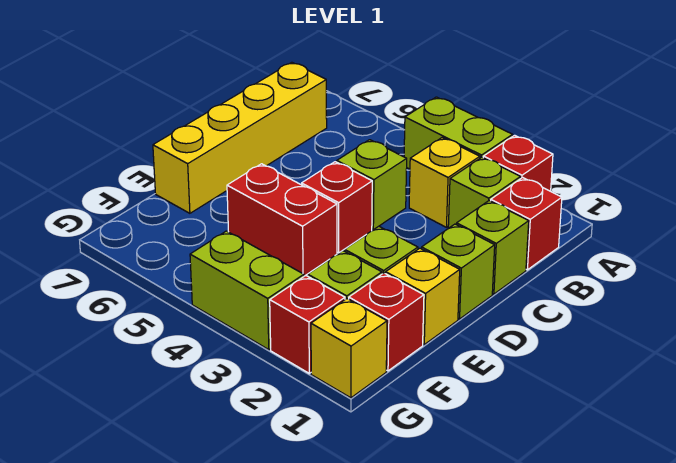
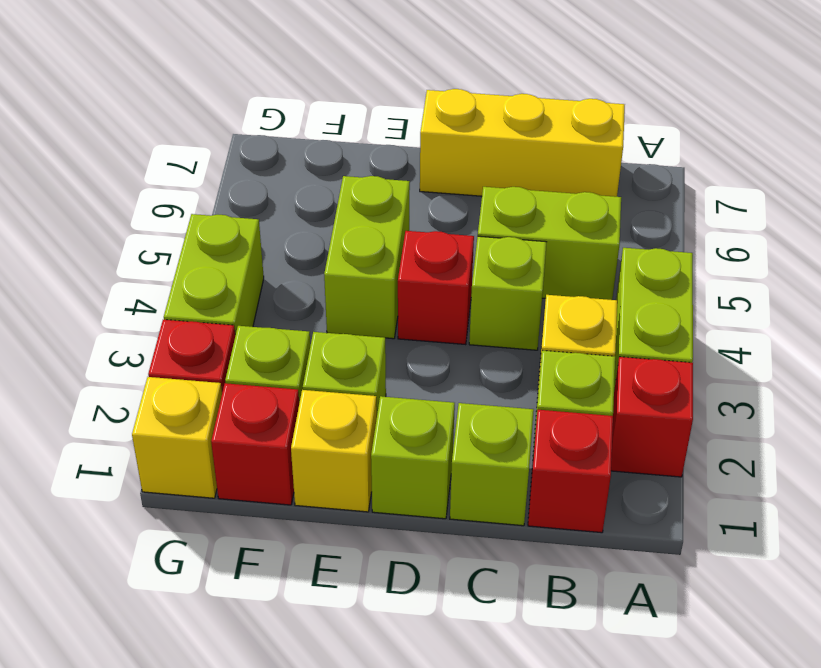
none -> lime 1x2 brick [478,187,621,300]
yellow 1x4 brick [153,62,327,213] -> yellow 1x3 brick [420,89,625,197]
red 1x2 brick [227,164,337,276] -> lime 1x2 brick [324,176,410,339]

